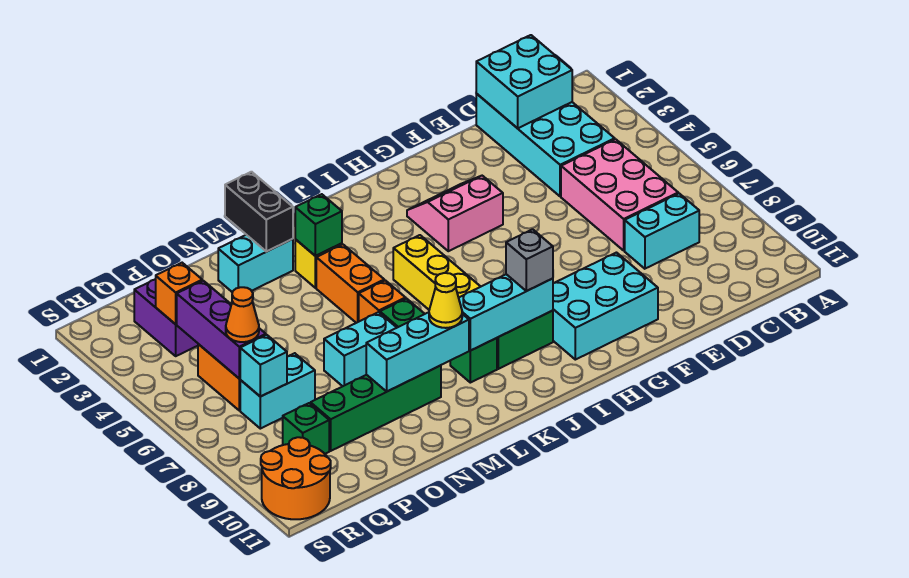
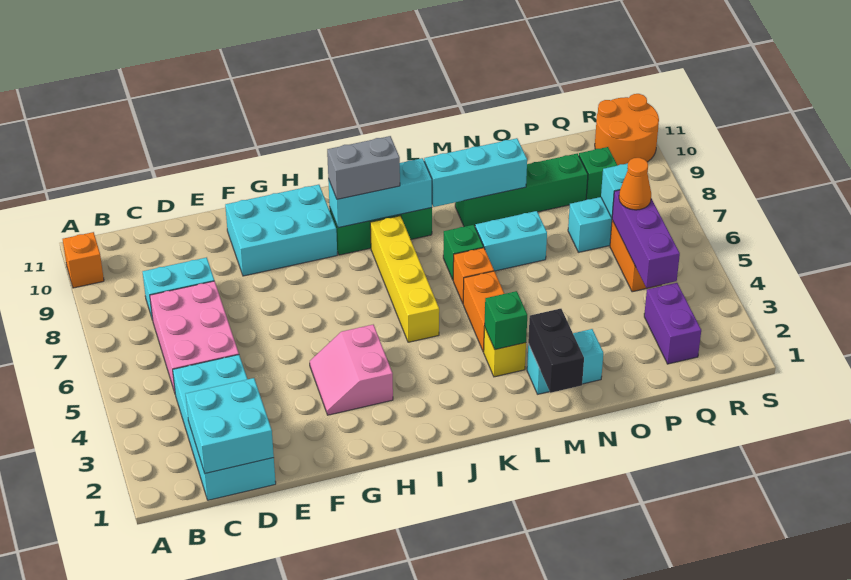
pink 2x2 slope [407,176,503,251] -> pink 2x2 slope turned to [310,325,393,415]
grey 1x1 brick [506,229,553,291] -> grey 1x2 brick [327,136,400,199]
yellow 1x1 cone [429,273,462,328] -> none
orange 1x1 brick [156,263,202,324] -> orange 1x1 brick moved to [63,232,104,288]

